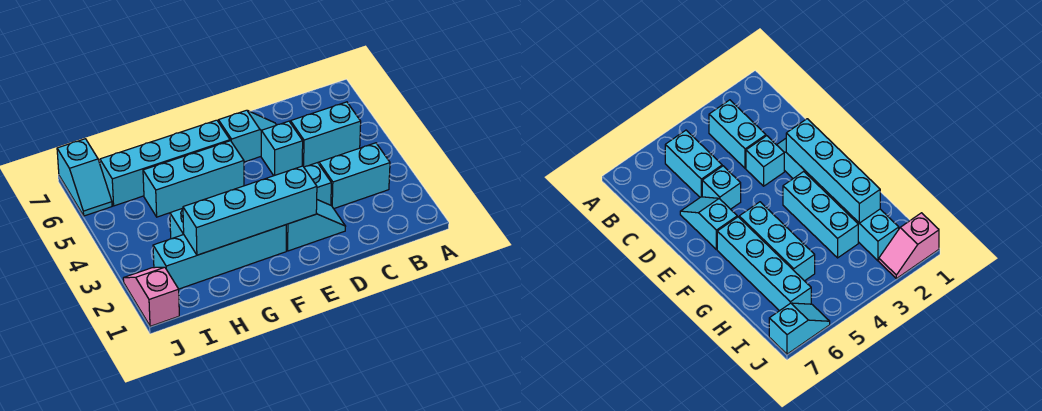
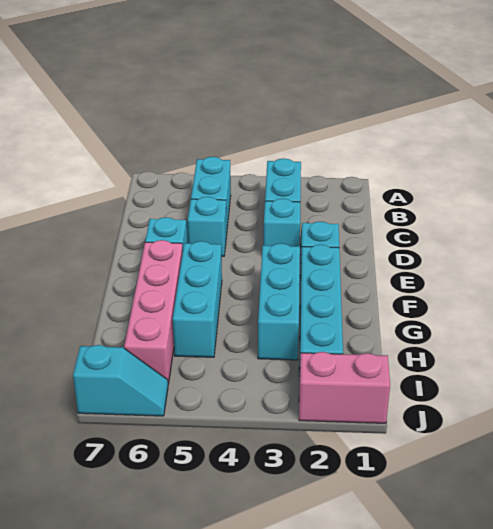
cyan 1x4 brick [183,166,317,255] -> none
cyan 1x4 brick [100,120,230,206] -> pink 1x4 brick [124,240,183,384]
pink 1x2 slope [123,267,179,326] -> pink 1x2 brick [299,352,390,423]

